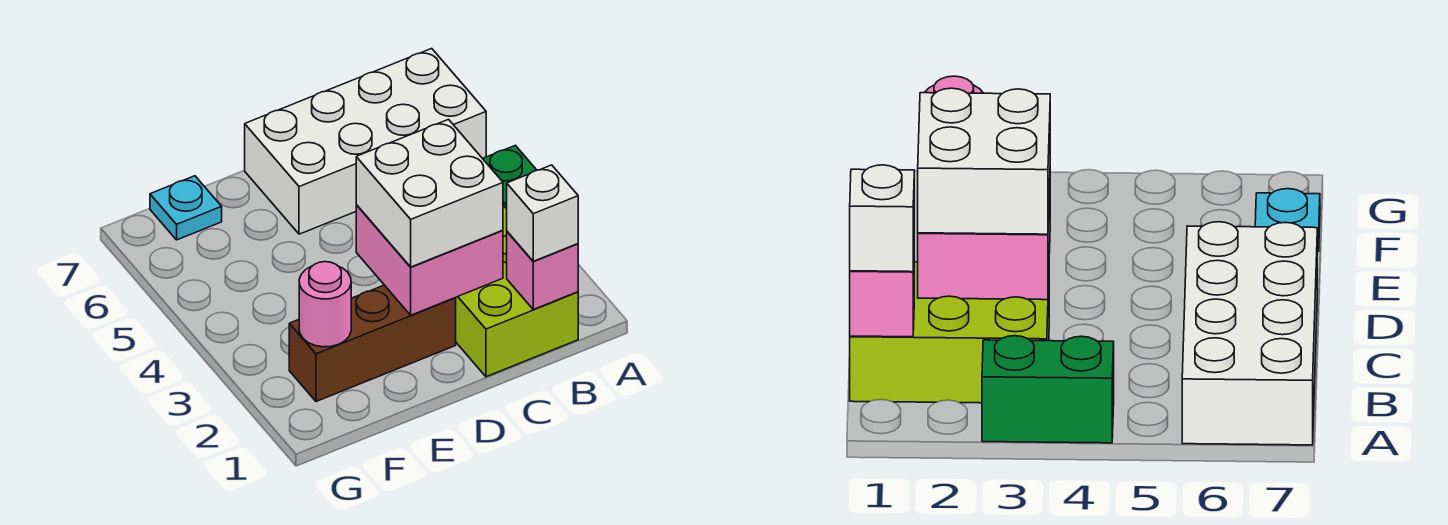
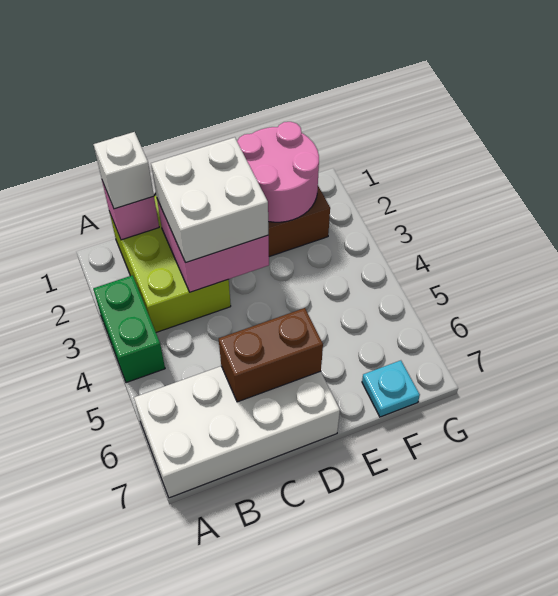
none -> brown 1x2 brick [219,308,323,402]
pink 1x1 round brick [299,262,351,347] -> pink 2x2 round brick [237,122,319,222]

